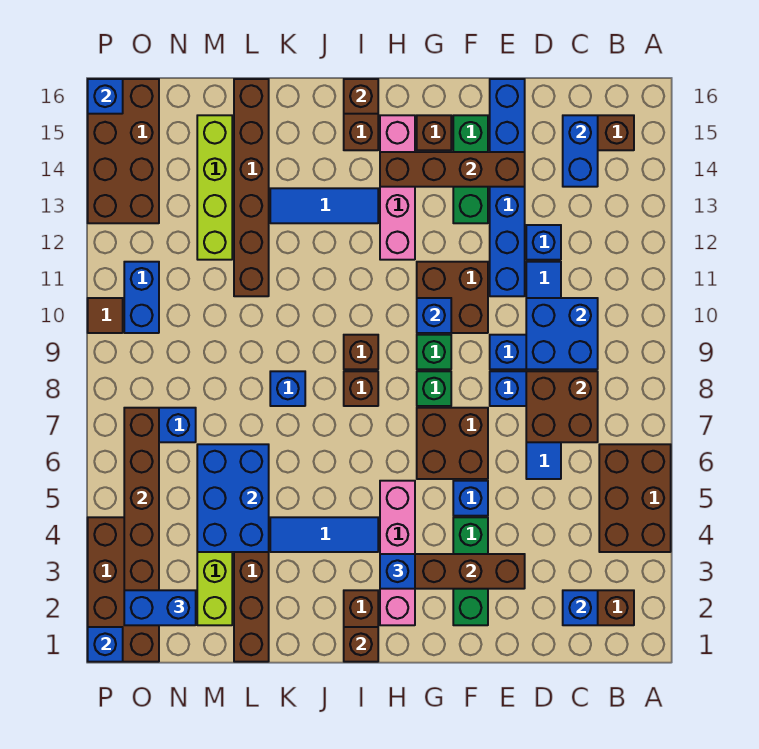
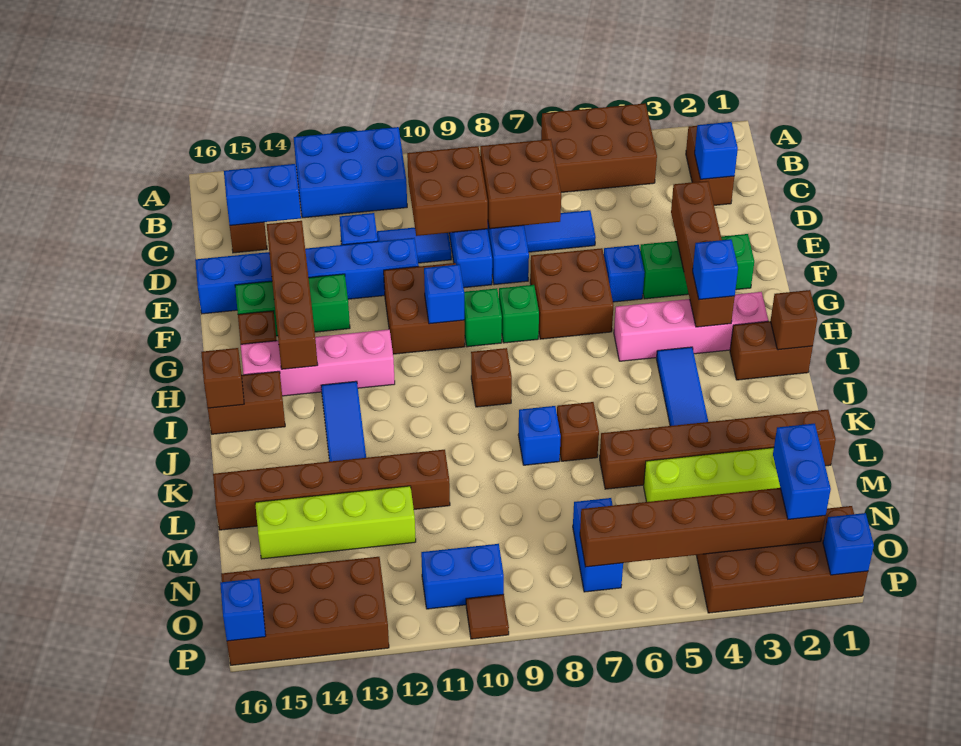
blue 2x2 brick [526,298,598,369] -> brown 2x2 brick [407,146,488,236]
brown 1x1 brick [344,371,378,406] -> brown 1x1 brick moved to [557,402,599,461]
blue 2x3 brick [197,444,269,552] -> blue 2x3 brick moved to [294,127,407,218]

